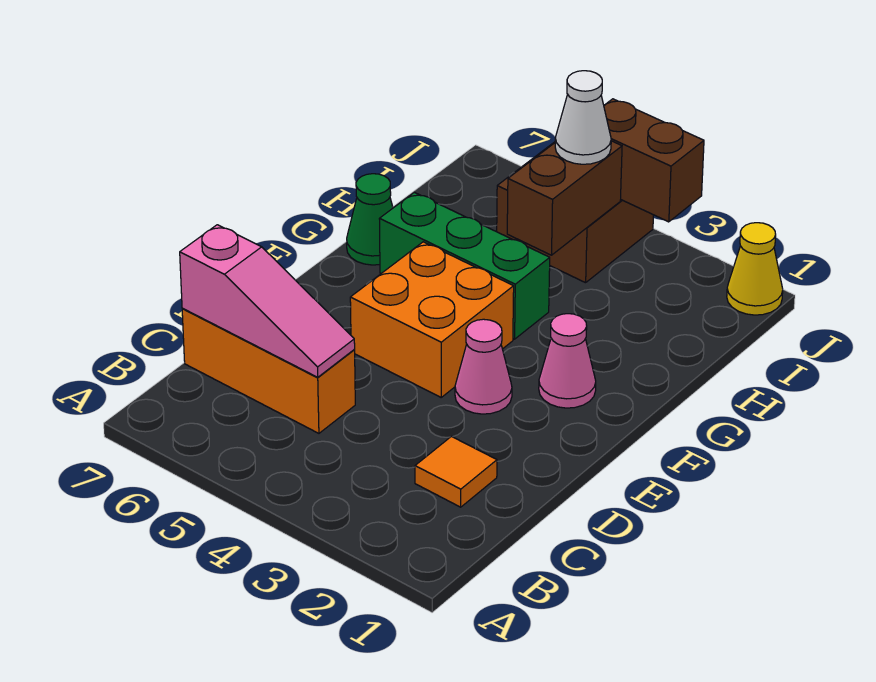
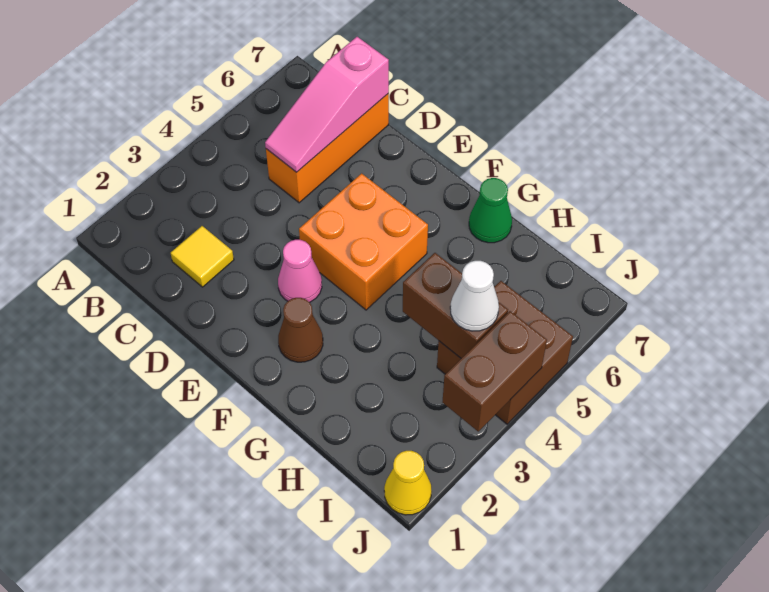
orange 1x1 tile [415,437,497,507] -> yellow 1x1 tile [171,226,234,287]
pink 1x1 cone [539,314,596,408] -> brown 1x1 cone [278,298,323,362]
green 1x3 brick [379,192,550,339] -> none

